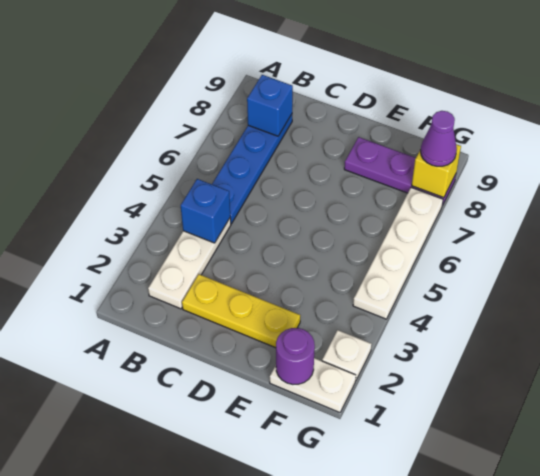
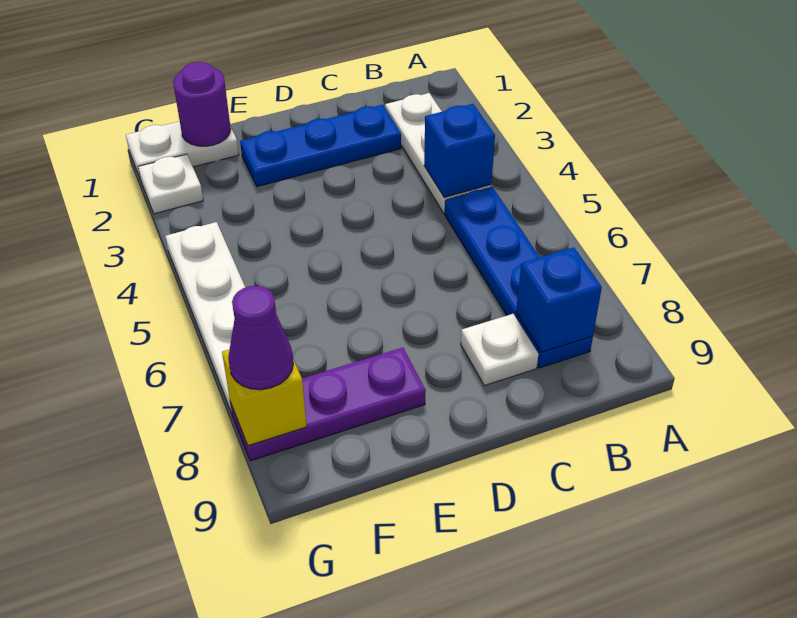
yellow 1x3 plate [182,274,300,348] -> blue 1x3 plate [240,105,401,187]
none -> white 1x1 plate [461,314,538,386]

